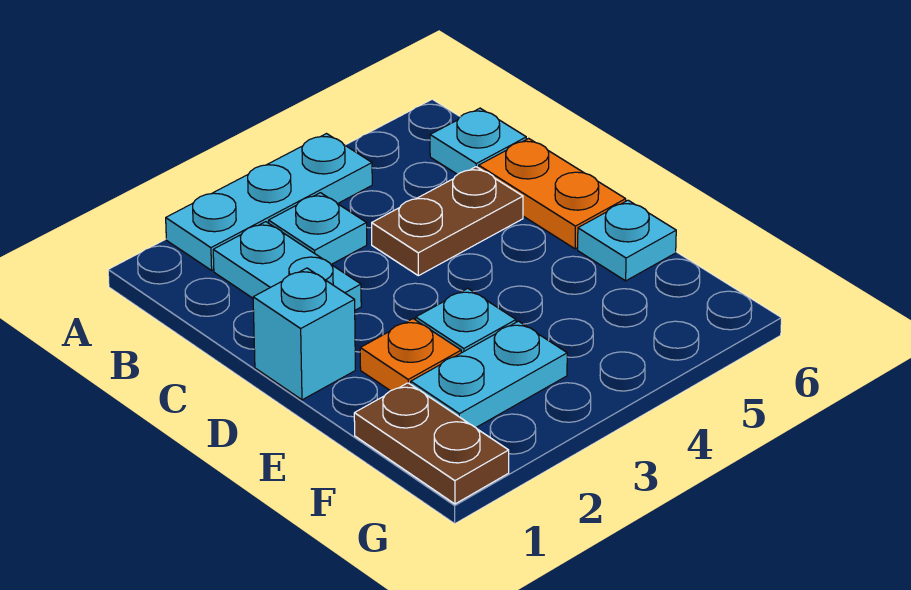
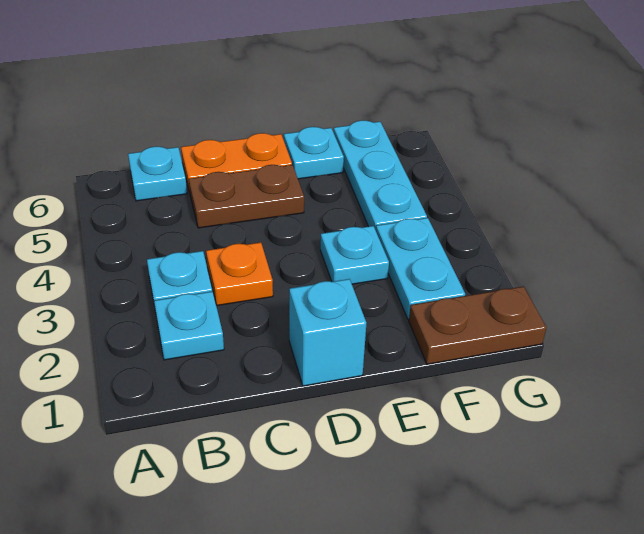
cyan 1x3 plate [166,134,372,270] -> cyan 1x3 plate moved to [334,120,427,230]
cyan 1x2 plate [213,222,361,310] -> cyan 1x1 plate [154,291,224,360]
brown 1x2 plate [372,167,523,276] -> brown 1x2 plate turned to [189,165,304,228]
orange 1x1 plate [360,319,461,391] -> orange 1x1 plate moved to [206,242,273,306]

